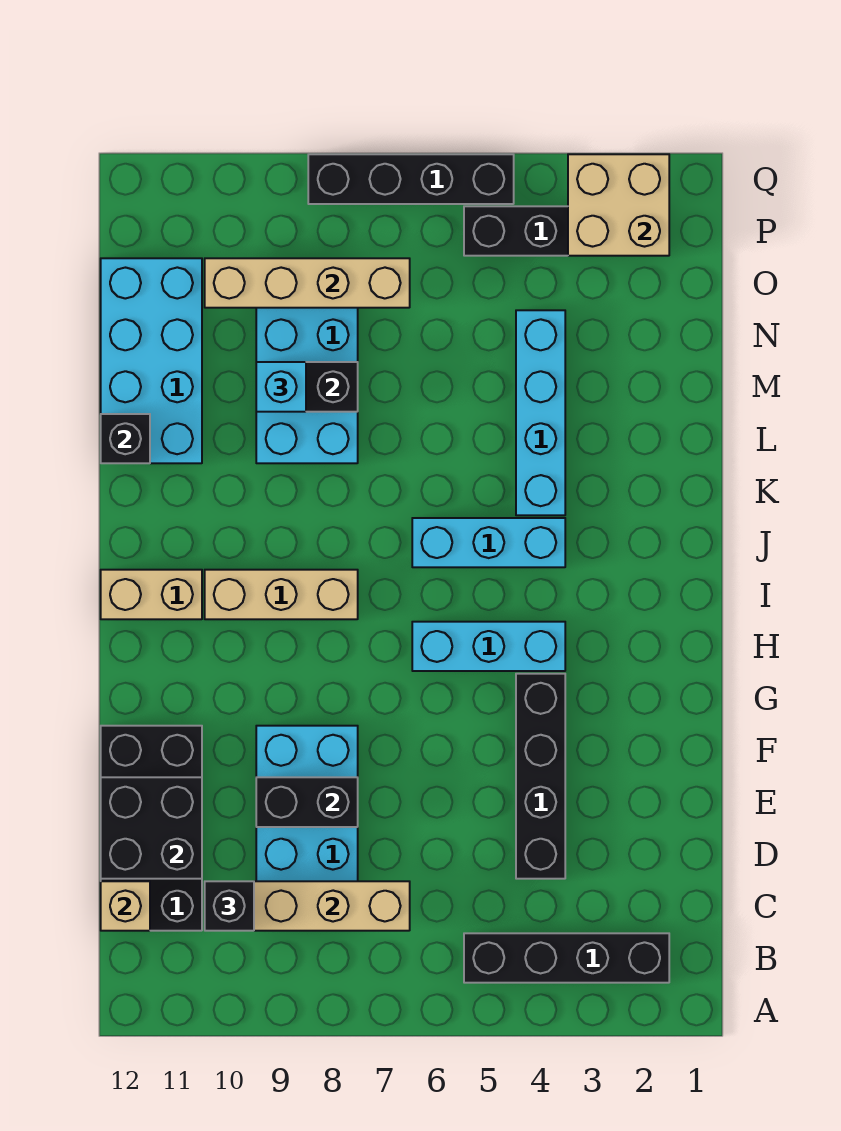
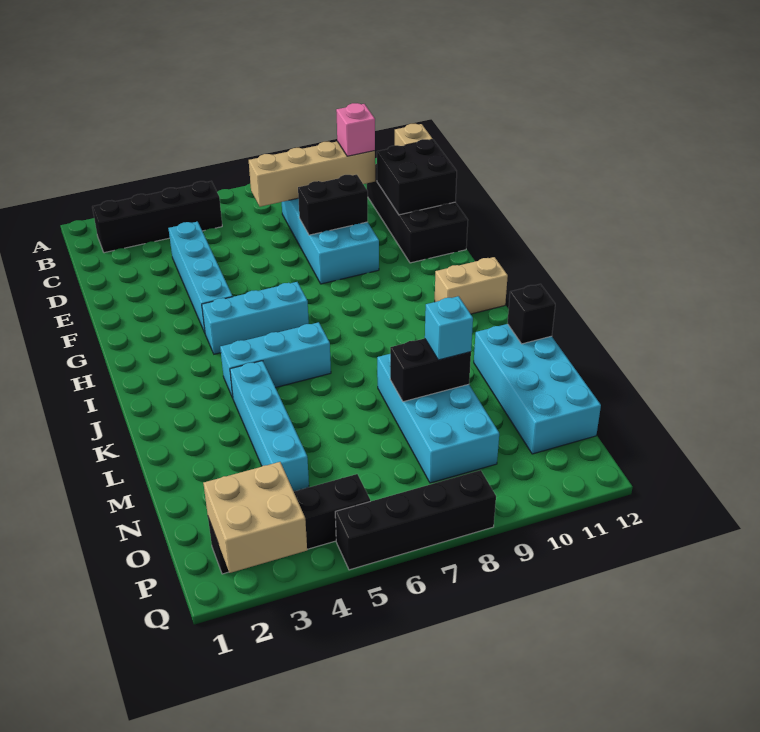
black 1x1 brick [205,881,254,931] -> pink 1x1 brick [336,103,375,156]
black 1x4 brick [516,674,565,879] -> cyan 1x4 brick [168,222,233,332]
tan 1x3 brick [205,570,358,619] -> none
tan 1x4 brick [205,258,410,308] -> none

